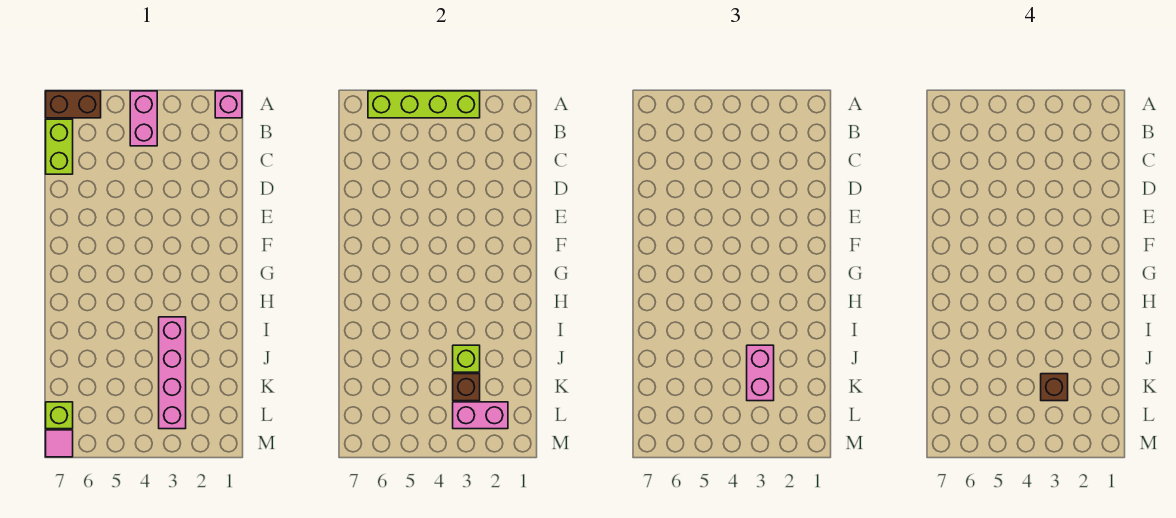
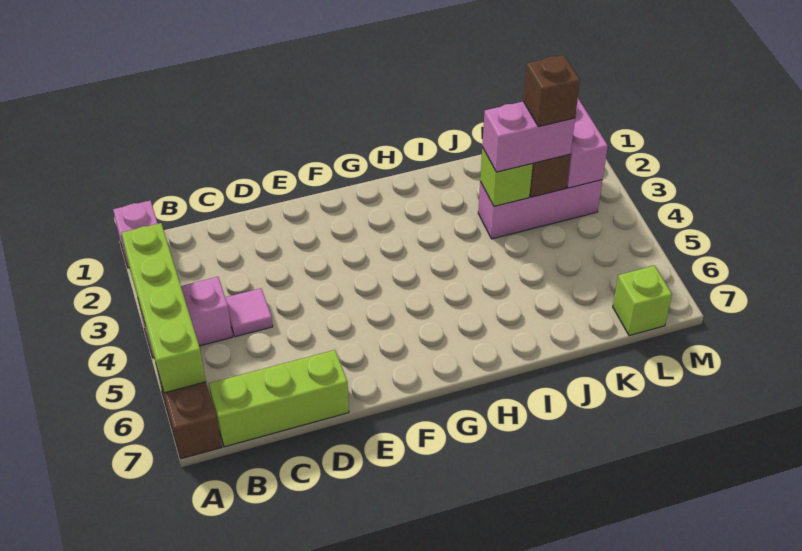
lime 1x2 brick [46,119,73,174] -> lime 1x3 brick [209,350,349,447]
pink 1x4 brick [159,317,186,429] -> pink 1x3 brick [478,180,602,239]
pink 1x1 tile [46,430,73,457] -> pink 1x1 tile moved to [225,288,273,337]

